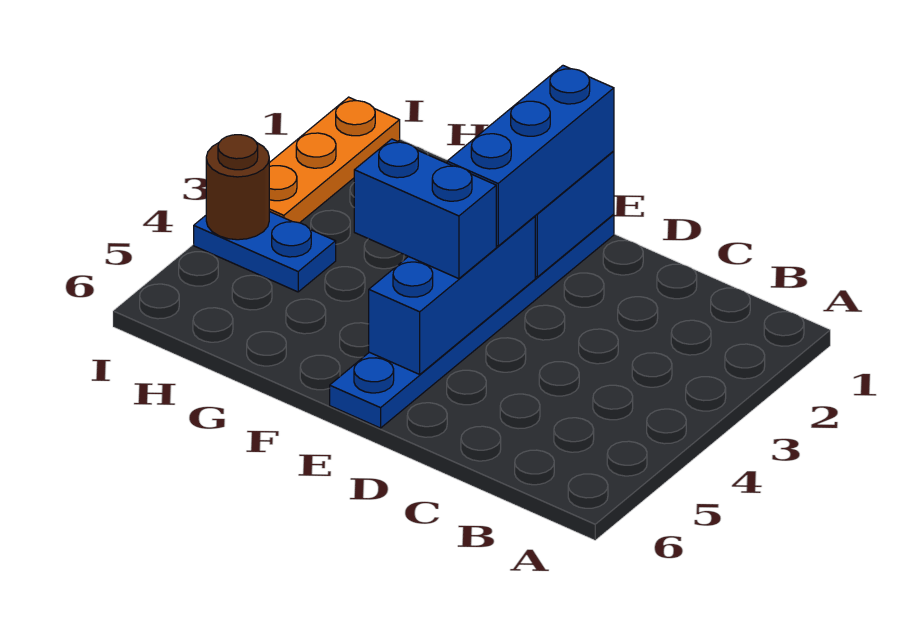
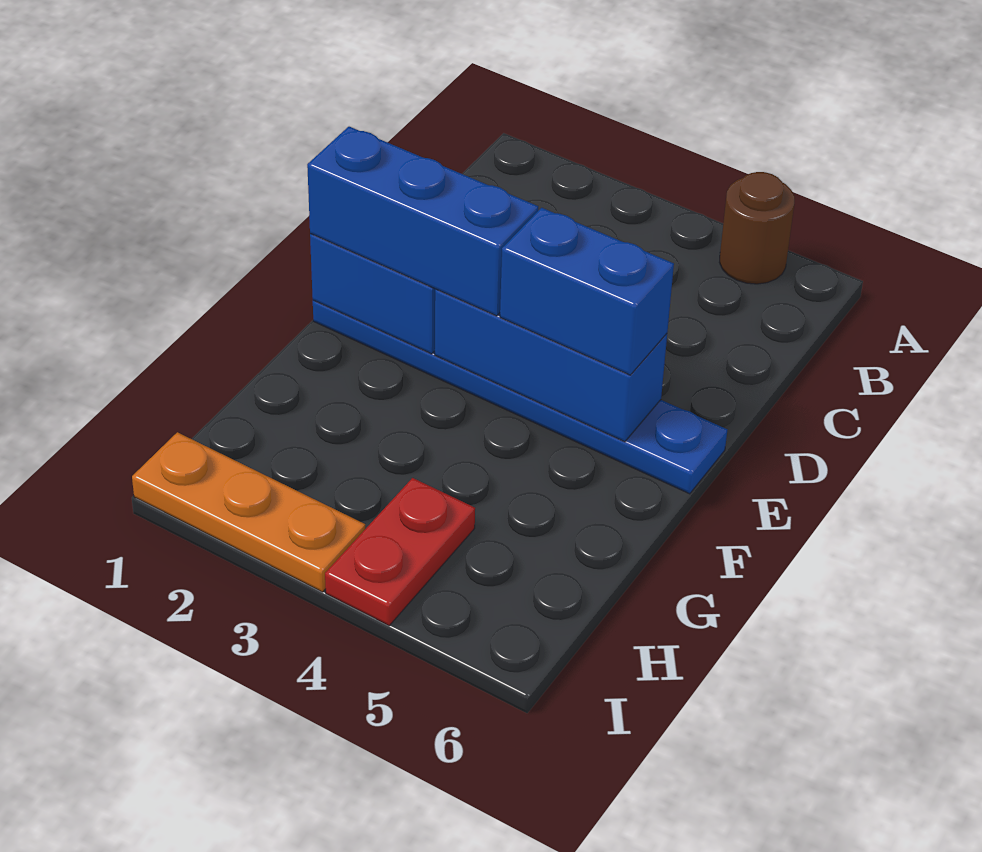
blue 1x2 brick [354,139,496,279] -> blue 1x2 brick turned to [500,208,674,375]
blue 1x2 plate [194,212,336,292] -> red 1x2 plate [325,478,475,626]
brown 1x1 round brick [206,135,269,240] -> brown 1x1 round brick moved to [719,172,795,284]

